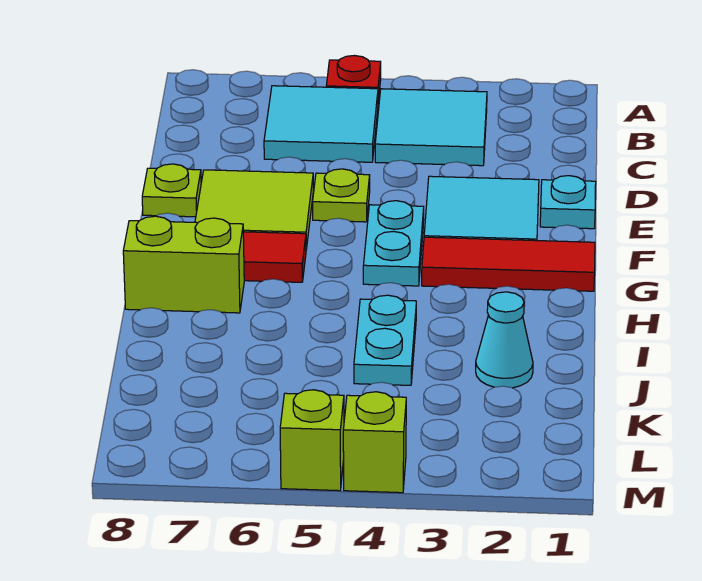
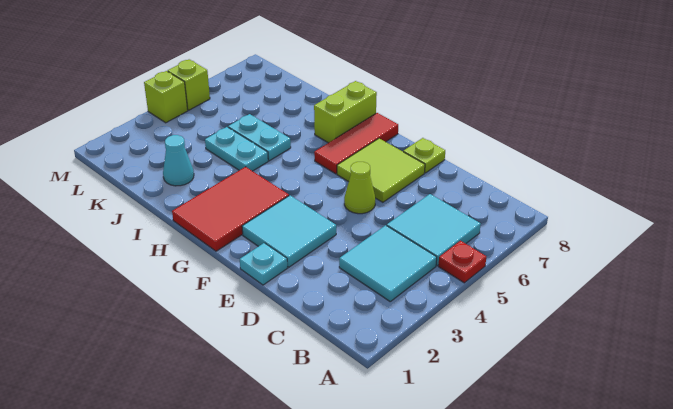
lime 1x1 plate [313,169,370,222] -> lime 1x1 cone [344,162,375,214]
cyan 1x2 plate [363,201,424,286] -> cyan 1x2 plate moved to [228,114,291,161]
red 1x3 tile [422,237,595,291] -> red 2x3 tile [172,167,289,251]

